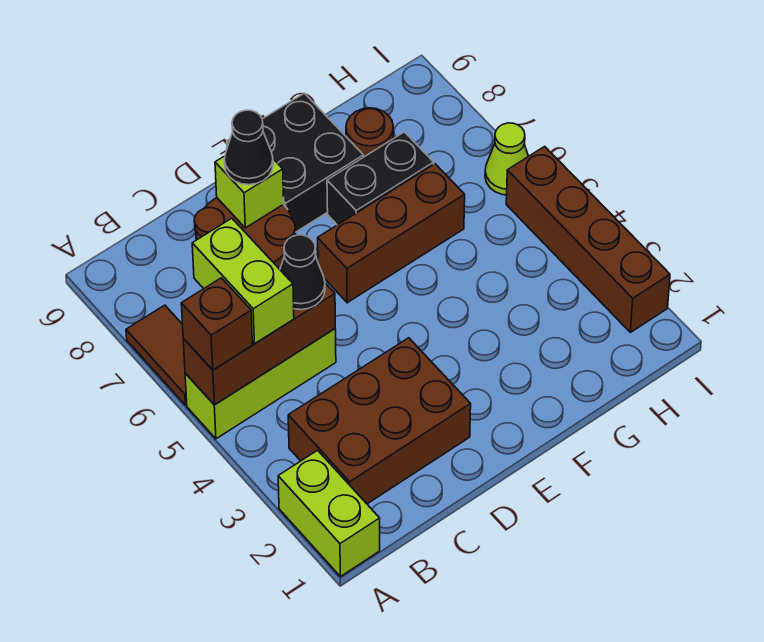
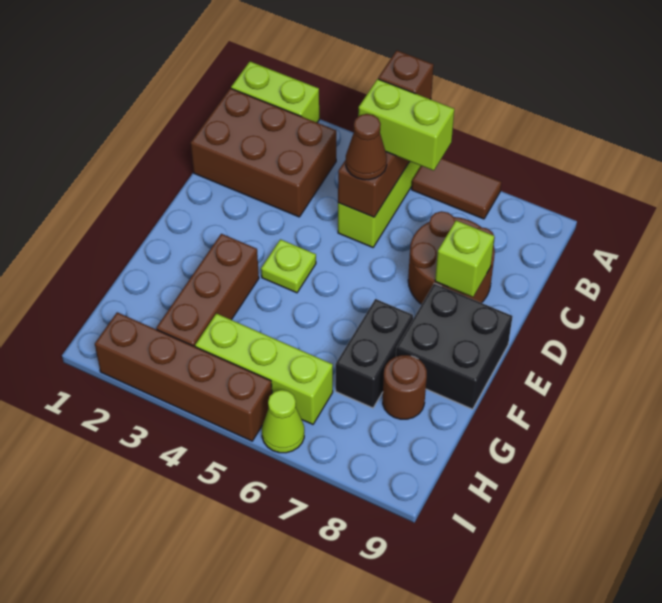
brown 2x3 brick [288,338,471,504] -> brown 2x3 brick turned to [191,88,336,217]
black 1x1 cone [280,235,325,310] -> brown 1x1 cone [346,114,387,180]
black 1x1 cone [224,110,273,185] -> none
none -> lime 1x1 plate [261,239,316,293]
brown 1x3 brick [318,164,465,303] -> brown 1x3 brick moved to [156,234,259,347]
none -> lime 1x3 brick [195,313,333,424]

